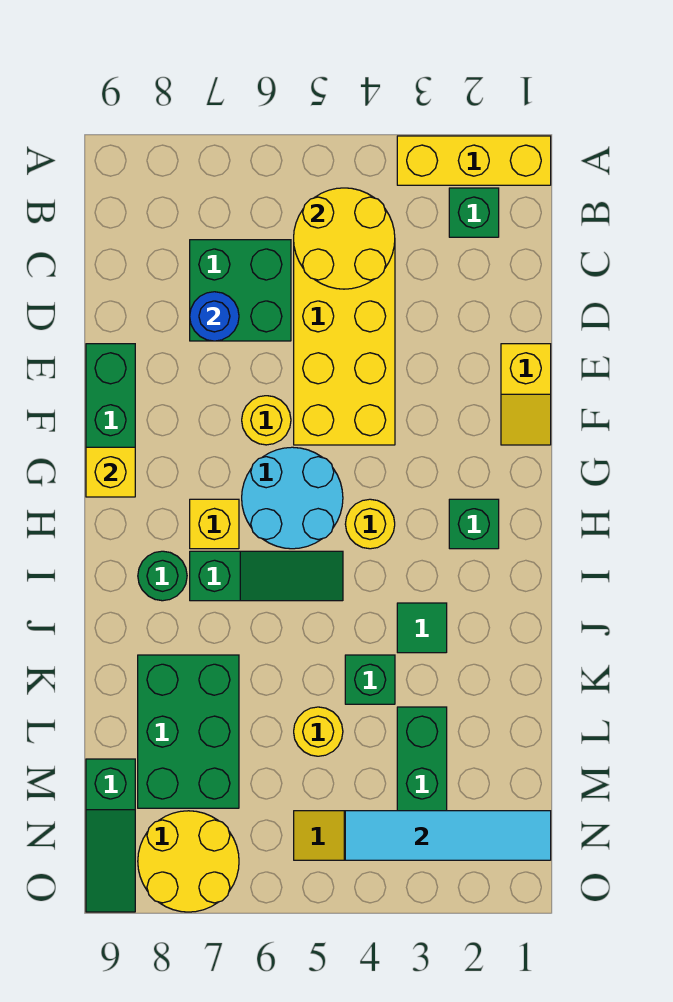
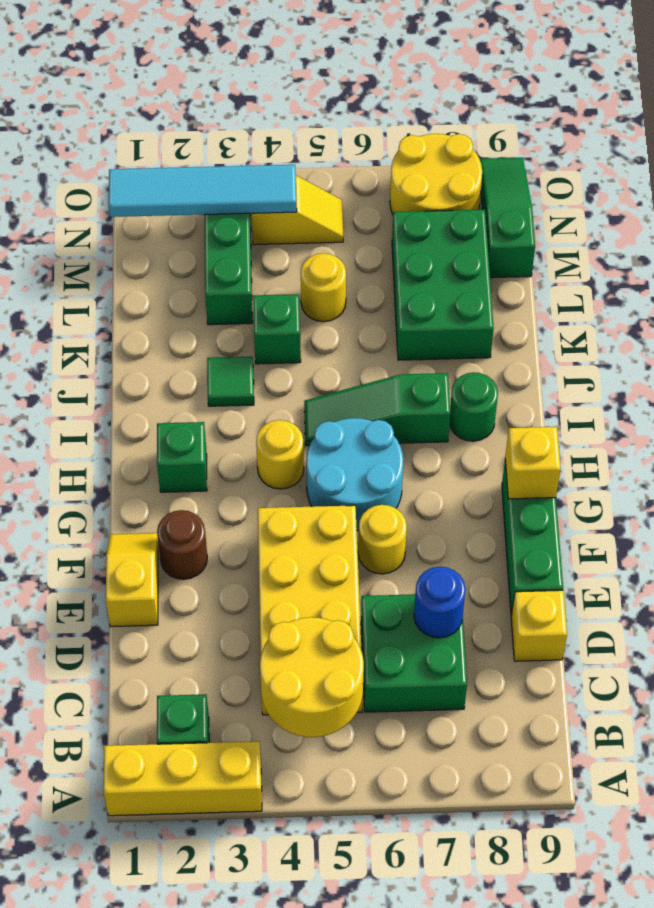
none -> brown 1x1 round brick [157,510,207,579]
yellow 1x1 brick [190,499,239,549] -> yellow 1x1 brick moved to [511,590,567,661]

